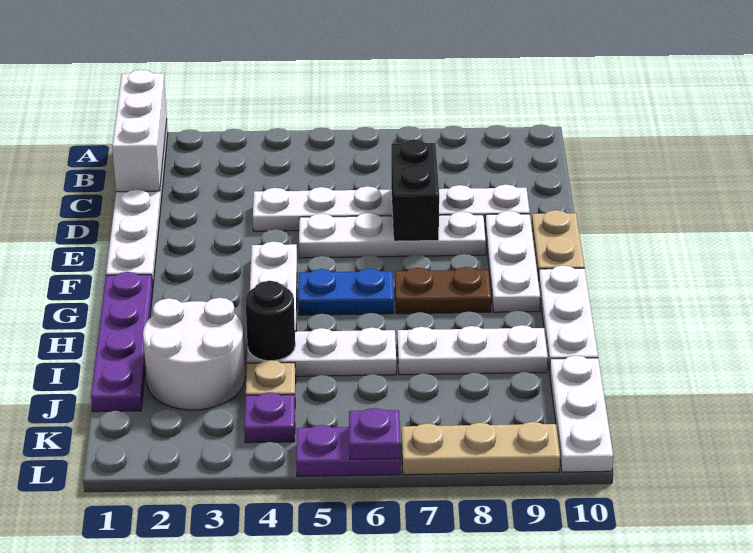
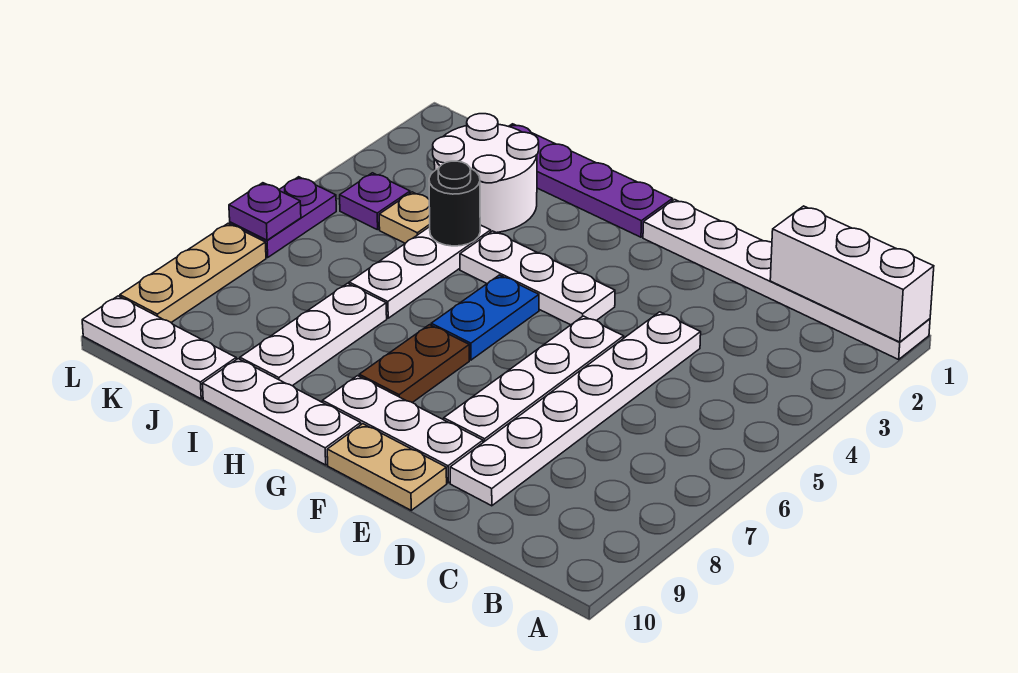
black 1x2 brick [391,139,439,241] -> none

